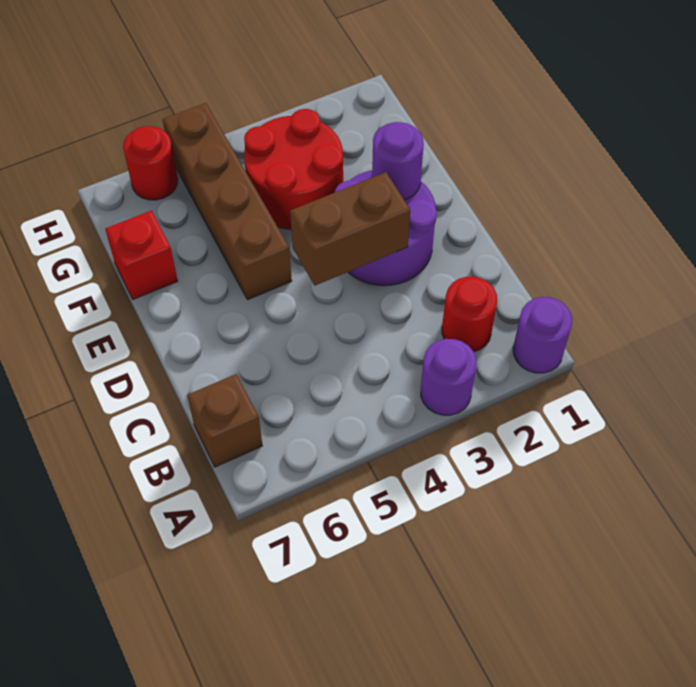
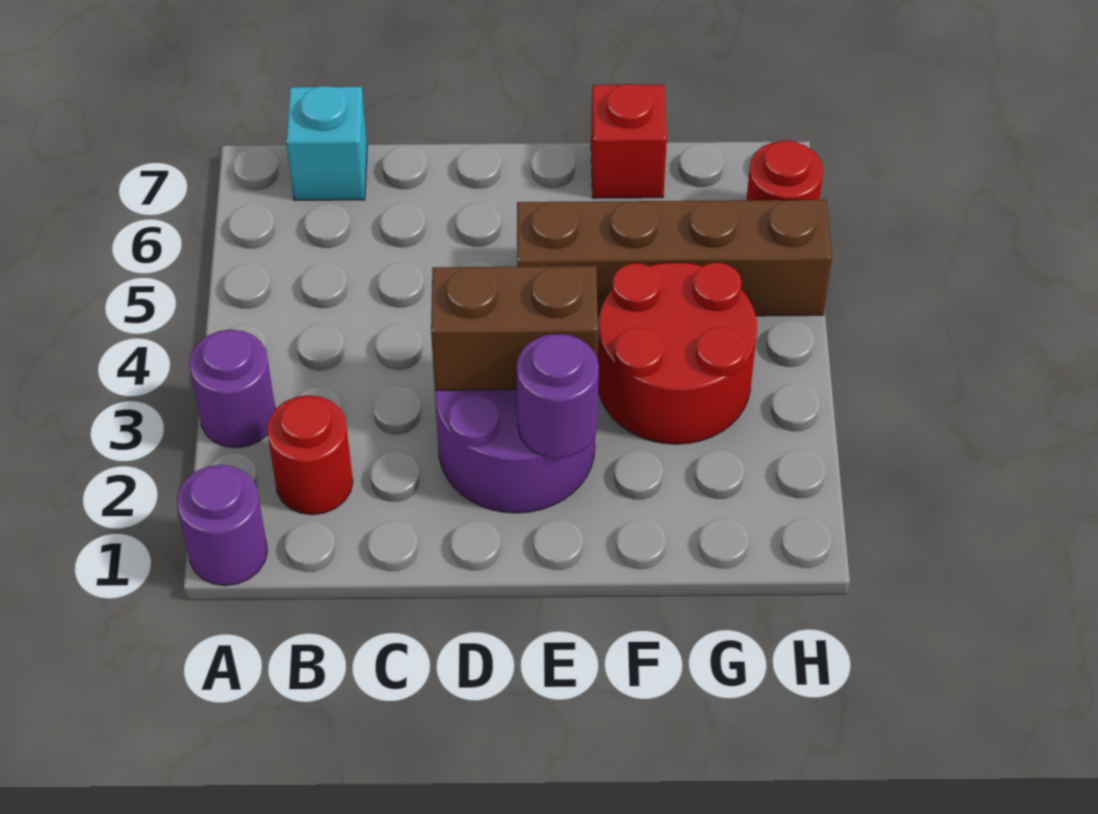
brown 1x1 brick [187,374,262,467] -> cyan 1x1 brick [286,86,367,200]
brown 1x2 brick [290,172,410,285] -> brown 1x2 brick turned to [431,266,598,390]

